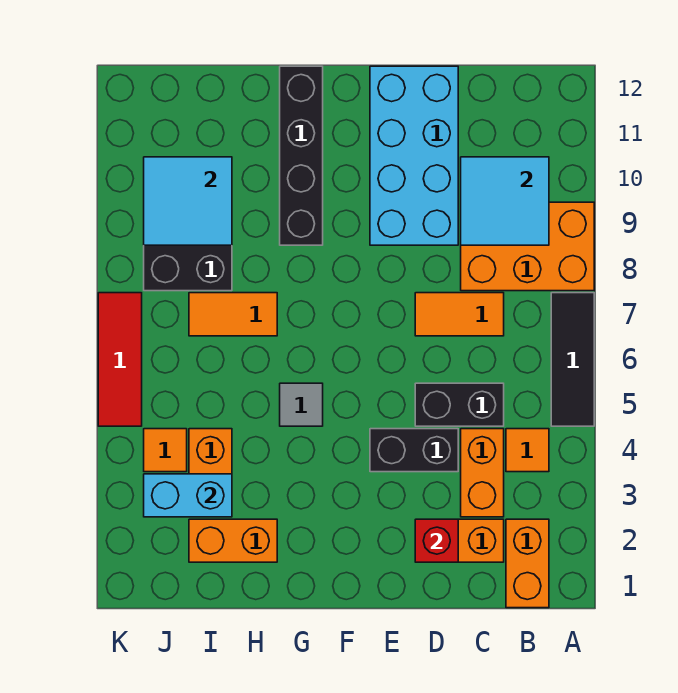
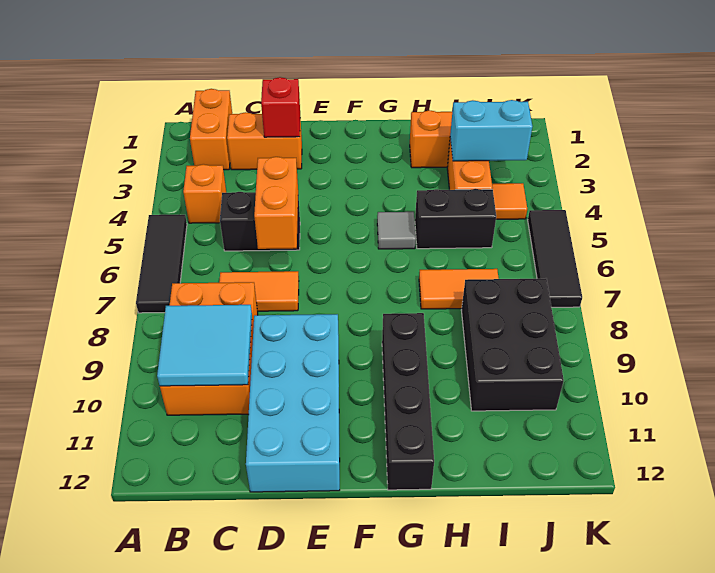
orange 2x3 brick [461,202,594,291] -> orange 2x3 brick turned to [160,282,258,415]
orange 1x1 tile [506,429,549,472] -> orange 1x1 brick [183,164,226,223]
orange 1x2 brick [461,429,504,517] -> orange 1x2 brick moved to [254,157,298,249]
black 1x2 brick [370,429,458,472] -> black 1x2 brick moved to [415,189,496,249]
cyan 2x2 tile [144,157,232,245] -> none
red 1x3 tile [98,293,142,426] -> black 1x3 tile [528,210,582,307]

